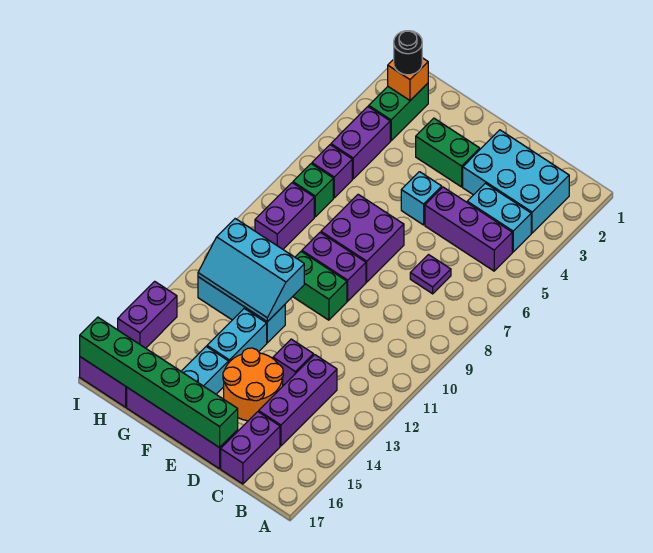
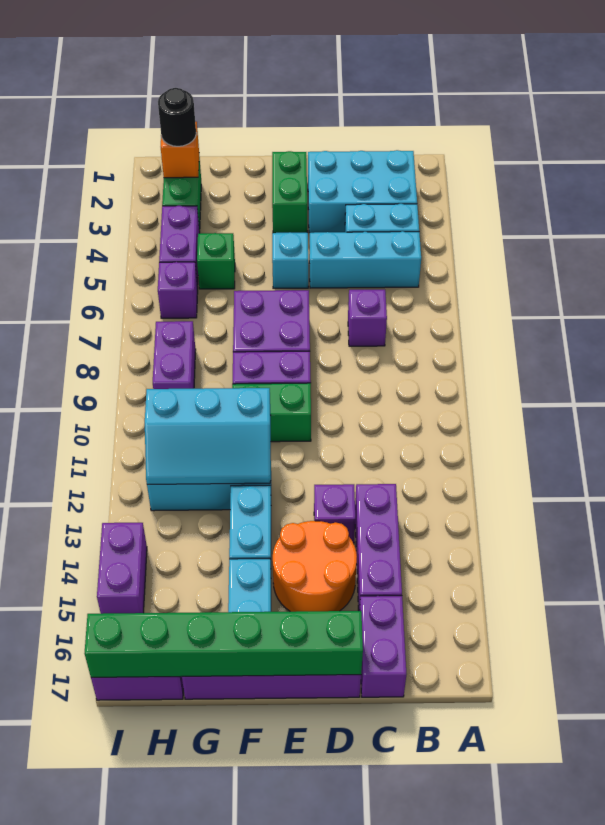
purple 1x3 brick [425,187,512,271] -> cyan 1x3 brick [309,231,421,288]
purple 1x1 plate [410,255,451,294] -> purple 1x1 brick [348,290,387,346]
green 1x2 brick [416,118,480,187] -> green 1x2 brick turned to [272,151,307,233]
green 1x1 brick [293,164,333,217] -> green 1x1 brick moved to [197,233,235,289]

